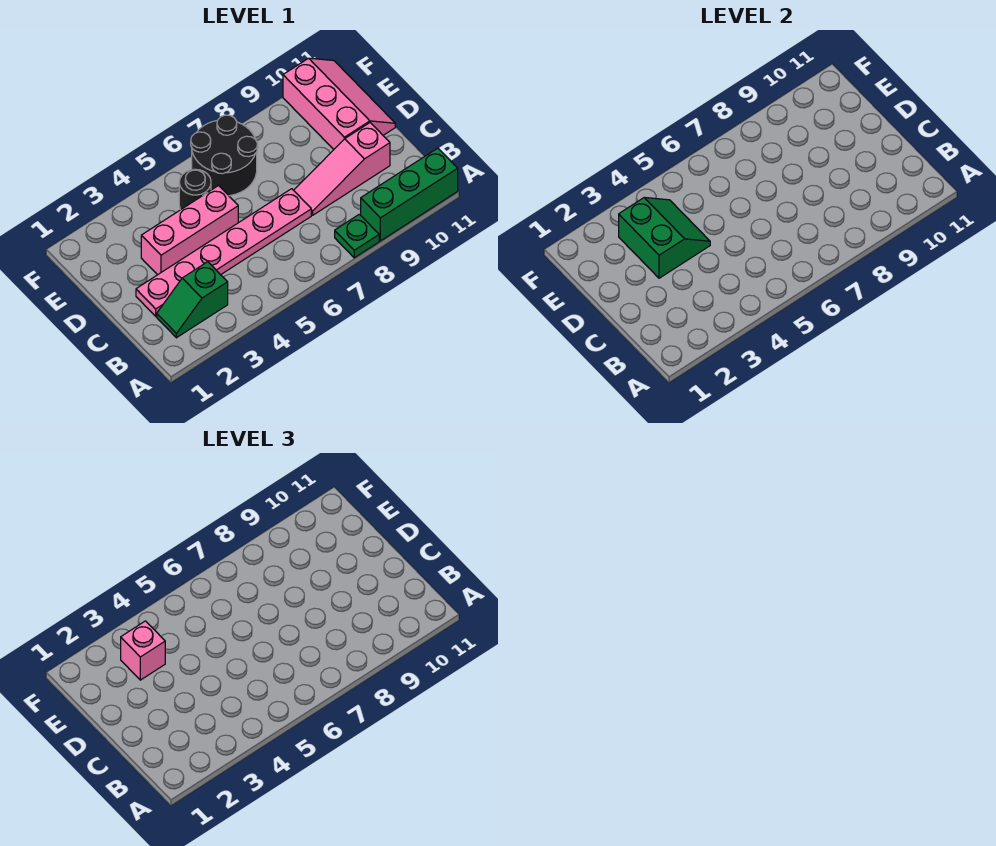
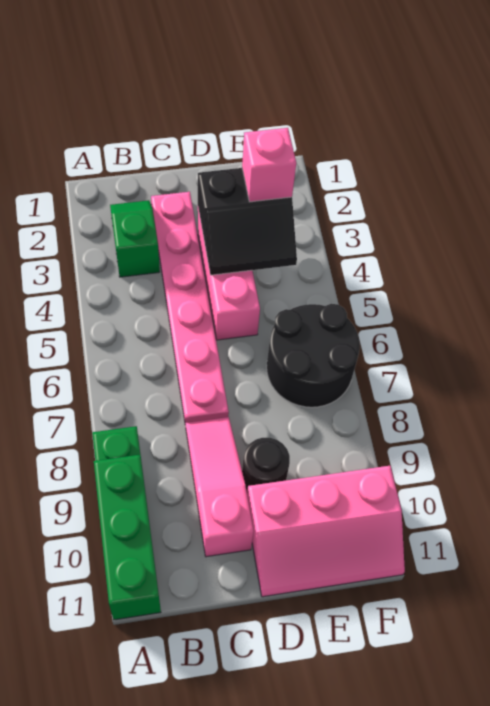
green 2x2 slope [619,197,710,278] -> black 2x2 slope [198,168,297,275]
black 1x1 round brick [179,169,211,210] -> black 1x1 round brick moved to [242,438,290,491]

